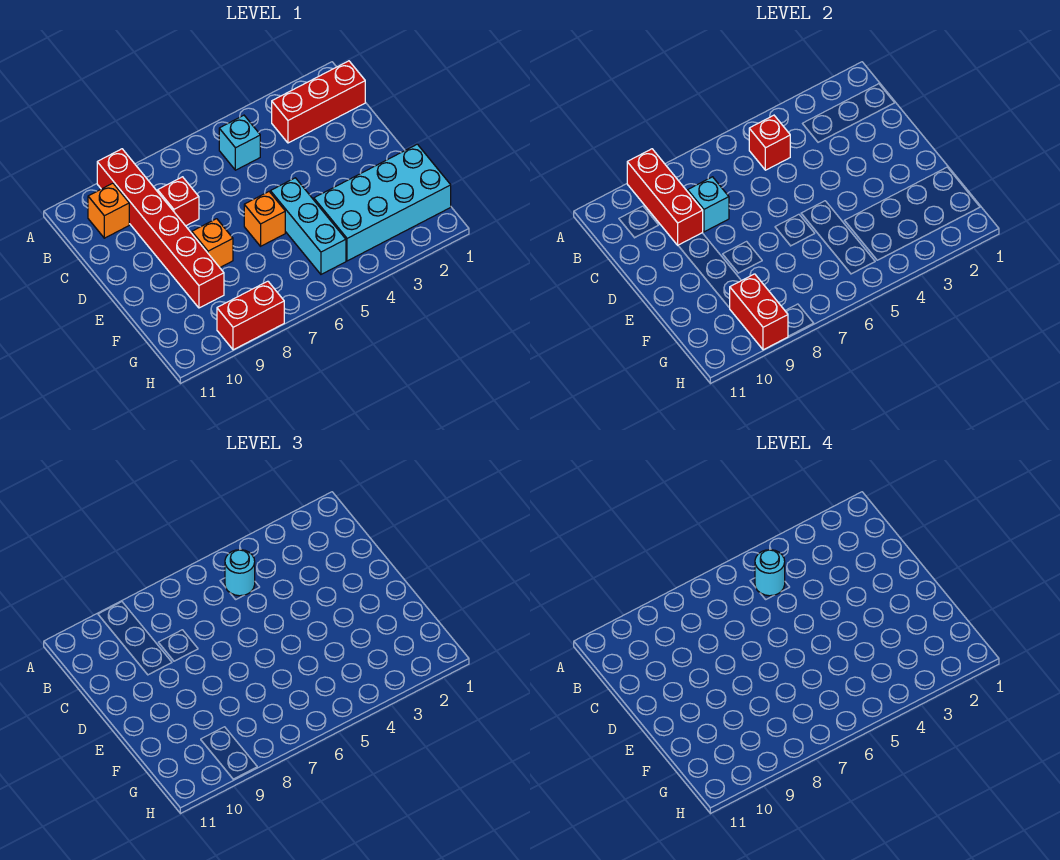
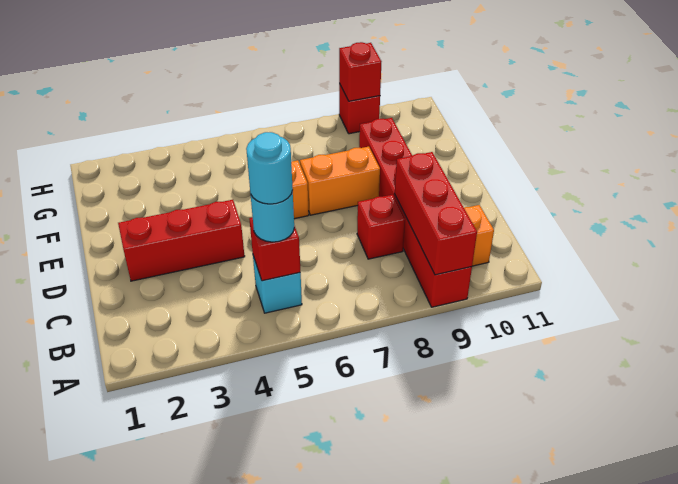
red 1x3 brick [272,61,365,143] -> red 1x3 brick moved to [118,200,245,281]
cyan 1x1 brick [688,177,729,232] -> none
cyan 1x3 brick [270,178,346,274] -> none
orange 1x1 brick [192,219,233,267] -> orange 1x2 brick [300,147,380,215]
cyan 2x4 brick [314,144,451,261] -> none
red 1x2 brick [729,274,788,350] -> red 1x1 brick [339,42,382,101]
red 1x2 brick [217,281,284,350] -> red 1x1 brick [339,84,380,134]

